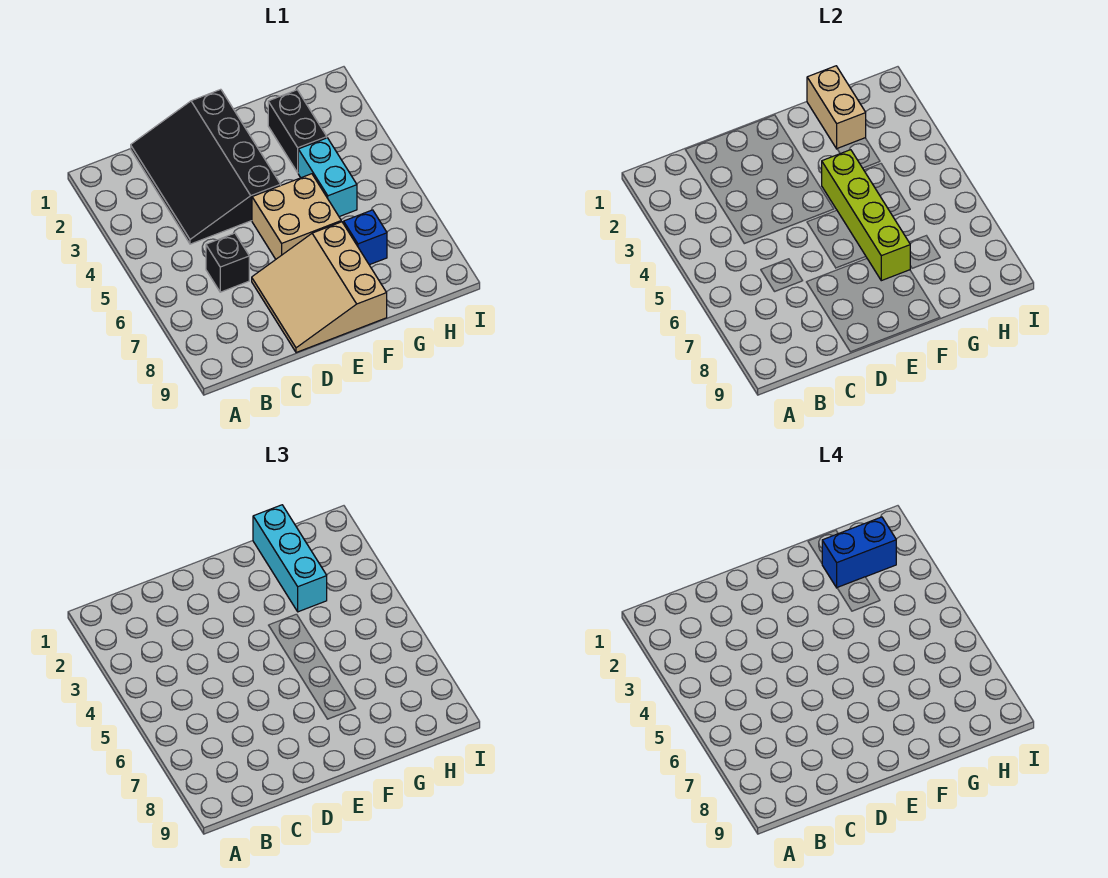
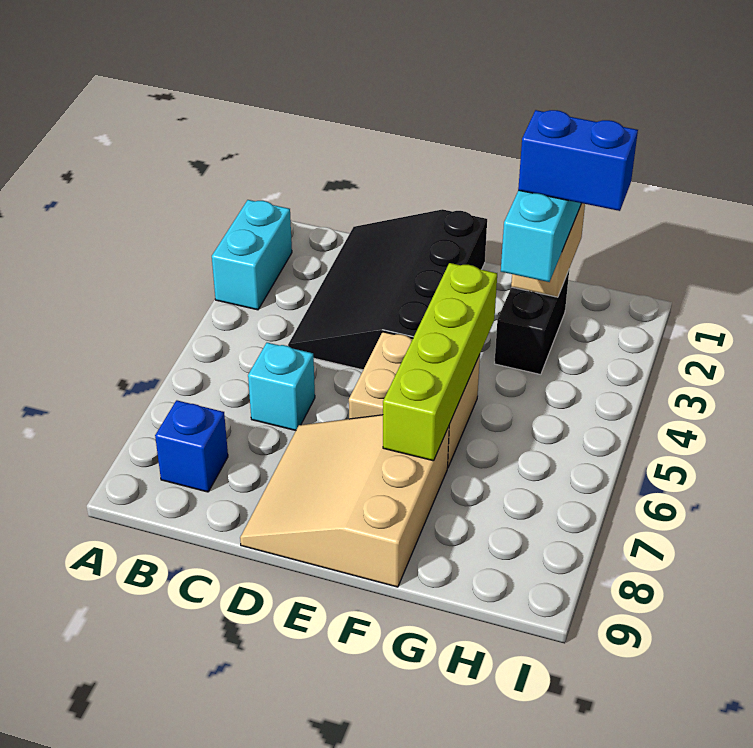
black 1x1 brick [206,233,249,292] -> cyan 1x1 brick [248,343,315,430]
cyan 1x2 brick [298,138,357,217] -> cyan 1x2 brick moved to [212,200,292,310]
blue 1x1 brick [344,210,387,265] -> blue 1x1 brick moved to [155,400,228,492]

